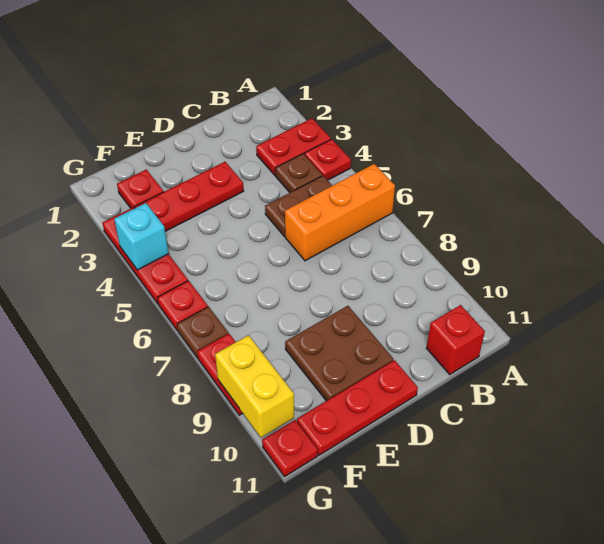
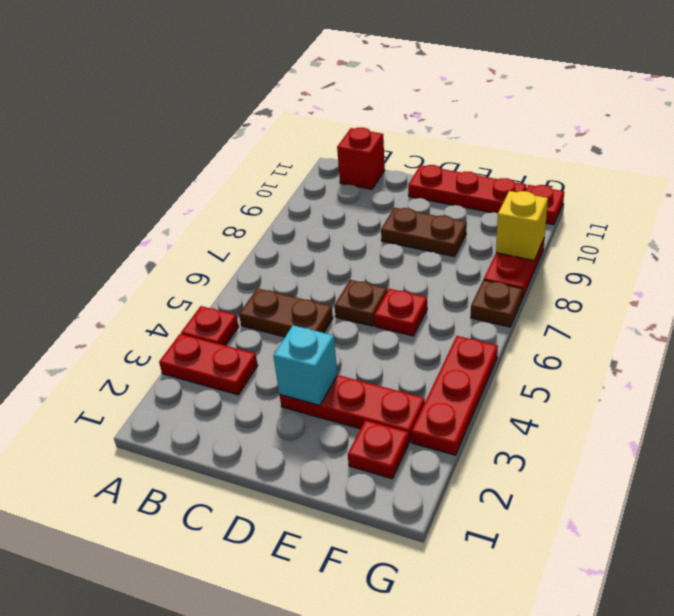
orange 1x3 brick [285,164,395,261] -> none
brown 1x1 plate [275,154,322,192] -> brown 1x1 plate moved to [334,280,387,326]
brown 2x2 plate [285,306,393,401] -> brown 1x2 plate [381,208,467,257]
cyan 1x1 brick [114,203,169,270] -> cyan 1x1 brick moved to [273,325,338,405]
red 1x1 plate [157,281,208,331] -> red 1x1 plate moved to [374,289,427,336]
yellow 1x2 brick [215,335,294,438] -> yellow 1x1 brick [496,191,548,260]

